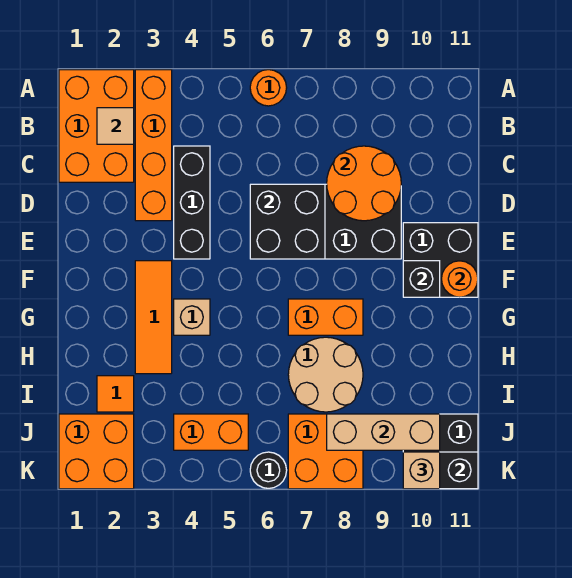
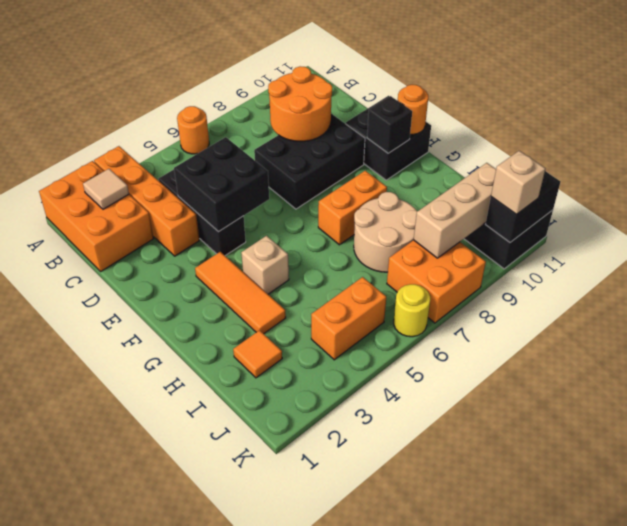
black 2x2 brick [250,184,325,259] -> black 2x2 brick moved to [174,137,269,232]
orange 2x2 brick [59,414,134,489] -> none
black 1x1 round brick [250,452,287,488] -> yellow 1x1 round brick [394,284,430,337]

